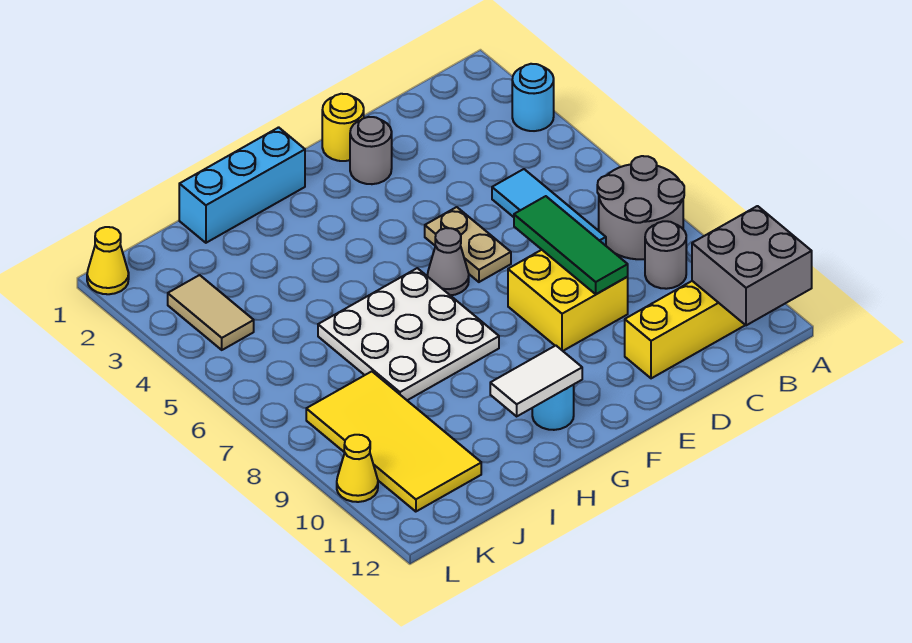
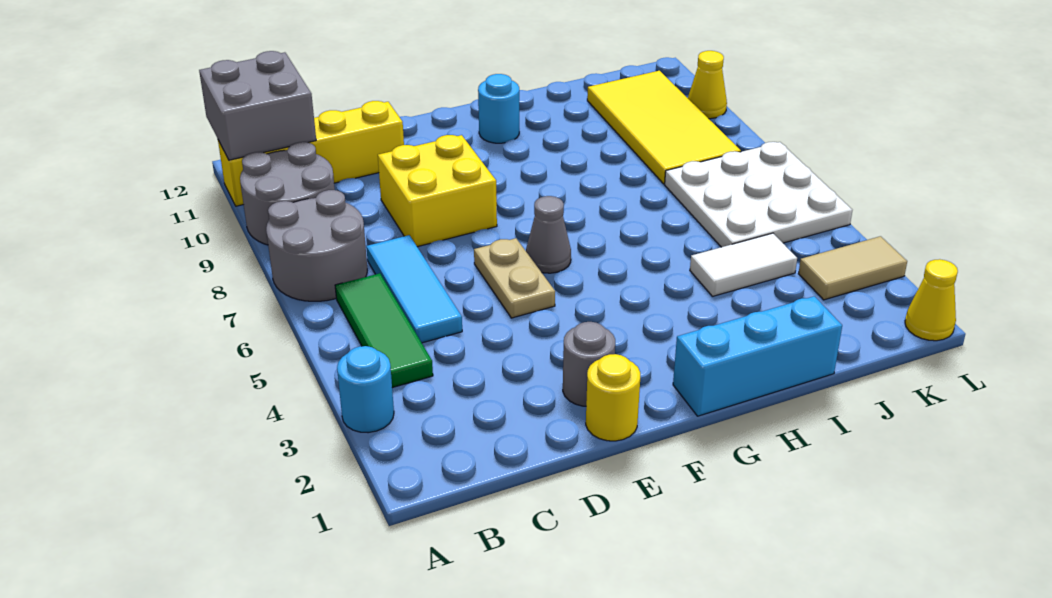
grey 1x1 round brick [645,221,686,289] -> grey 2x2 round brick [240,142,335,245]
green 1x3 tile [514,196,628,294] -> green 1x3 tile moved to [335,273,433,388]
white 3x3 plate [318,268,499,400] -> white 3x3 plate moved to [665,142,852,247]
white 1x2 tile [490,346,582,416] -> white 1x2 tile moved to [690,233,797,296]
tan 1x2 tile [168,275,254,350] -> tan 1x2 tile turned to [798,236,907,300]

